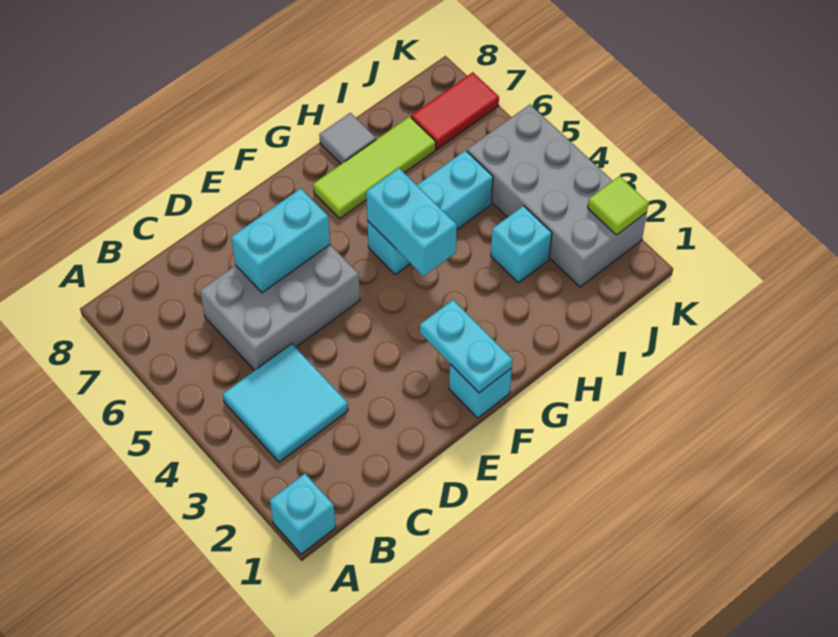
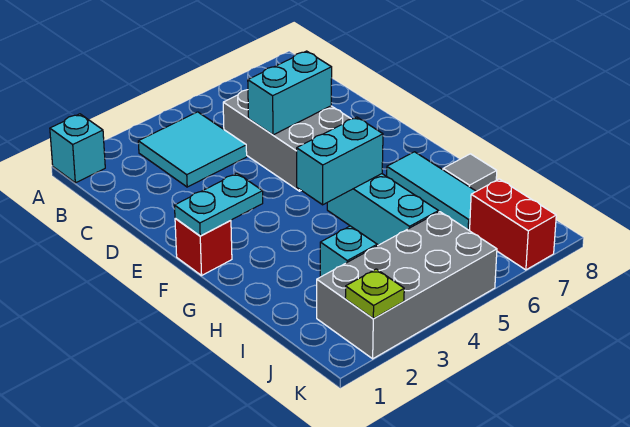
cyan 1x2 brick [231,188,330,293] -> cyan 1x2 brick turned to [248,51,332,135]
cyan 1x1 brick [449,364,512,418] -> red 1x1 brick [175,219,232,275]
lime 1x3 tile [313,117,436,219] -> cyan 1x3 tile [387,152,476,231]
red 1x2 tile [411,72,499,149] -> red 1x2 brick [470,179,556,270]
lime 1x1 tile [588,176,648,235] -> lime 1x1 plate [345,269,404,319]

